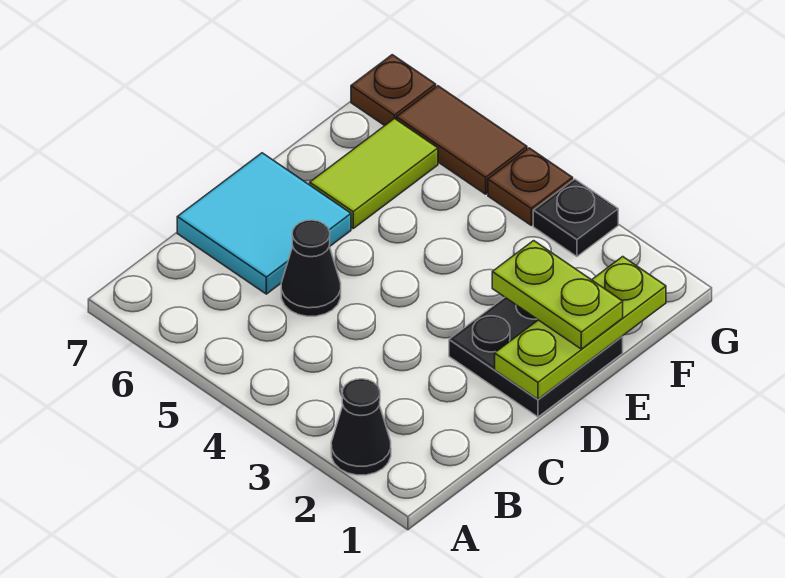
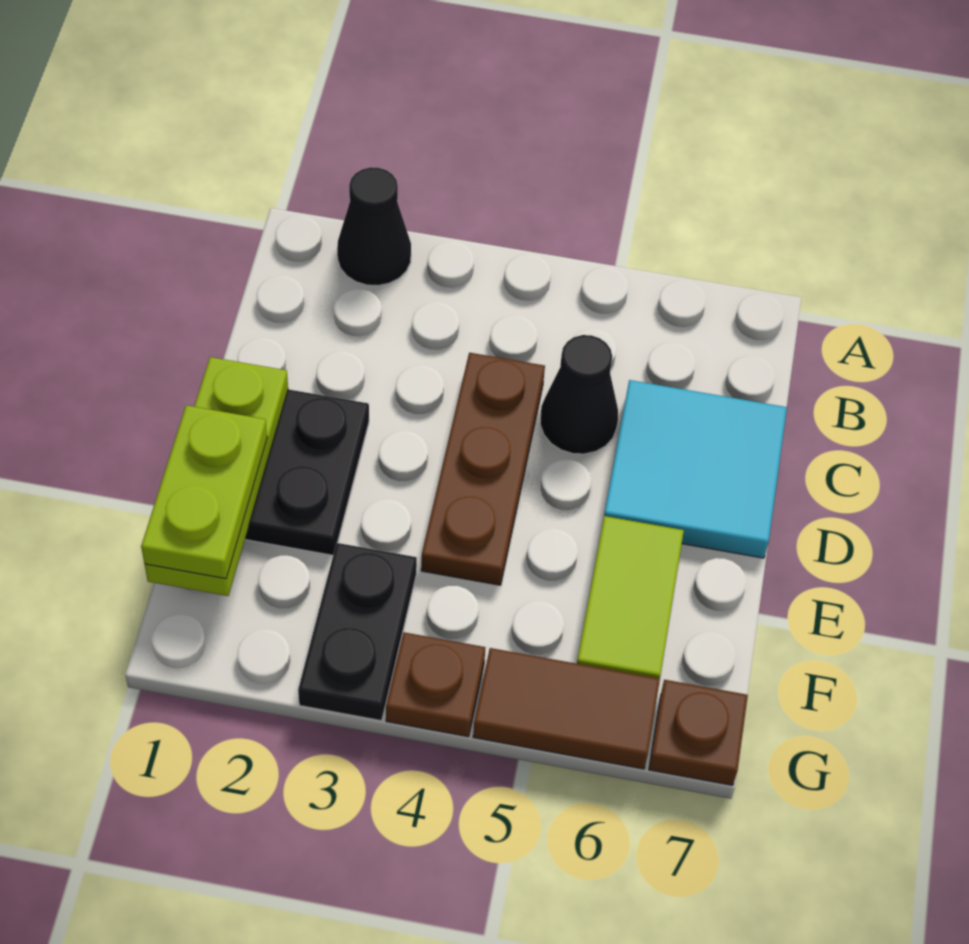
none -> brown 1x3 plate [421,353,545,585]
lime 1x2 plate [492,241,623,349] -> lime 1x2 plate turned to [141,405,267,579]
black 1x1 plate [533,179,618,256] -> black 1x2 plate [298,543,417,721]

